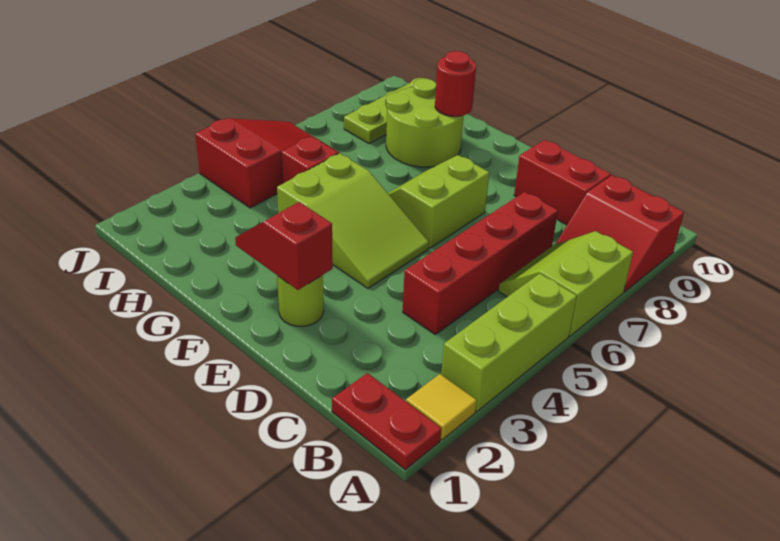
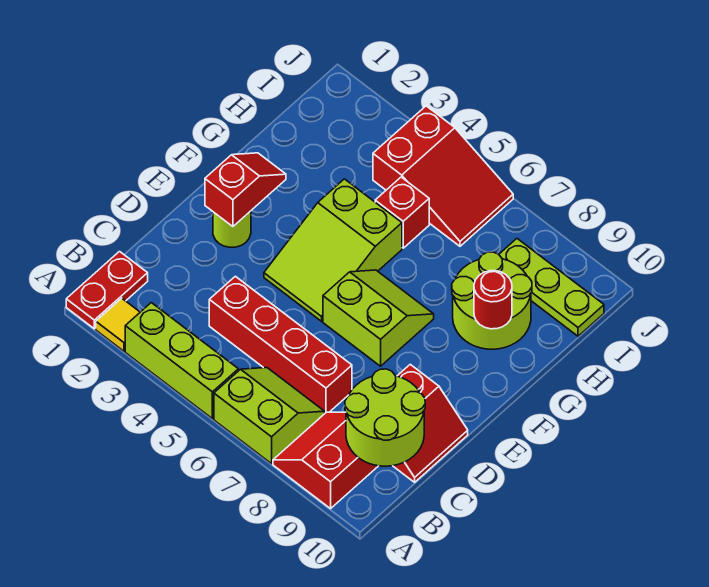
none -> lime 2x2 round brick [345,369,425,466]

